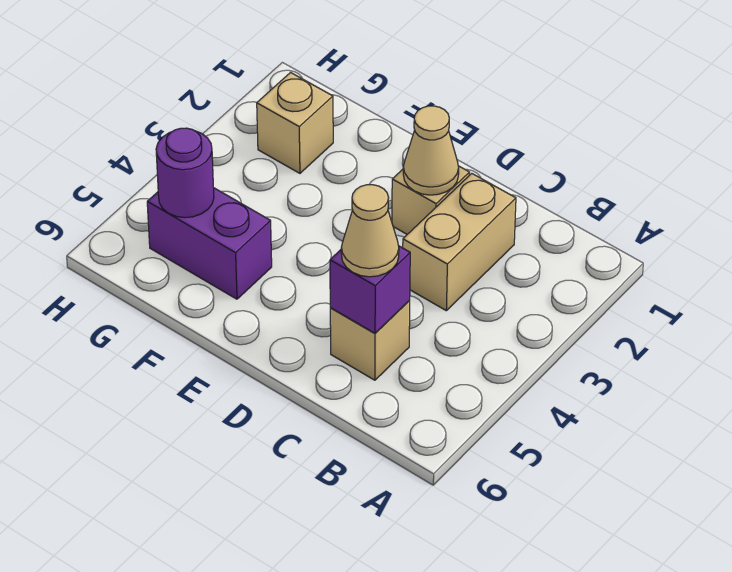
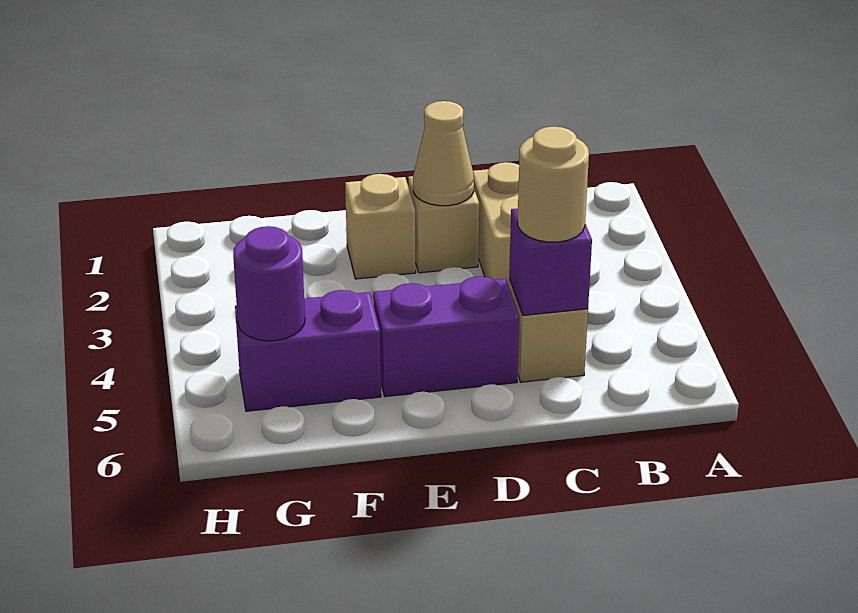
tan 1x1 cone [341,185,399,277] -> tan 1x1 round brick [518,126,589,242]
none -> purple 1x2 brick [373,277,519,397]
tan 1x1 brick [257,73,333,173] -> tan 1x1 brick moved to [345,174,416,279]

